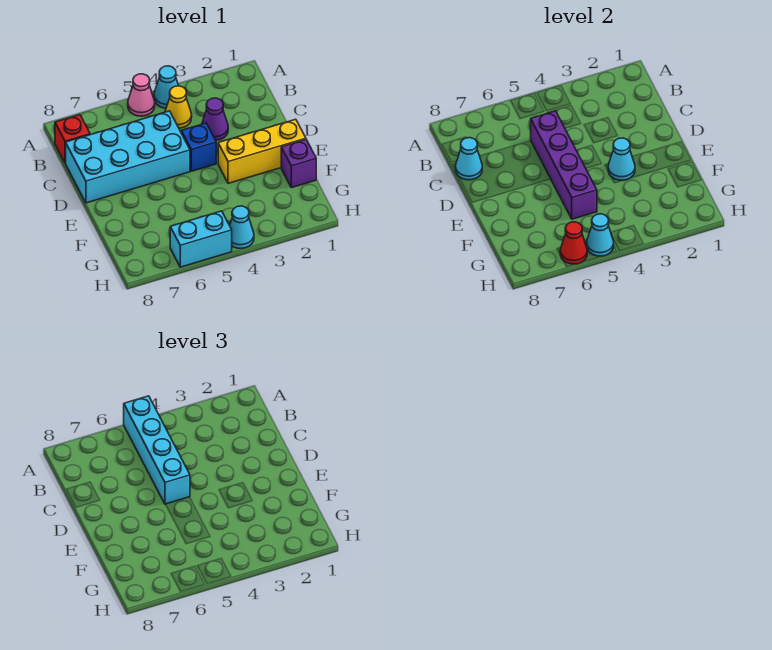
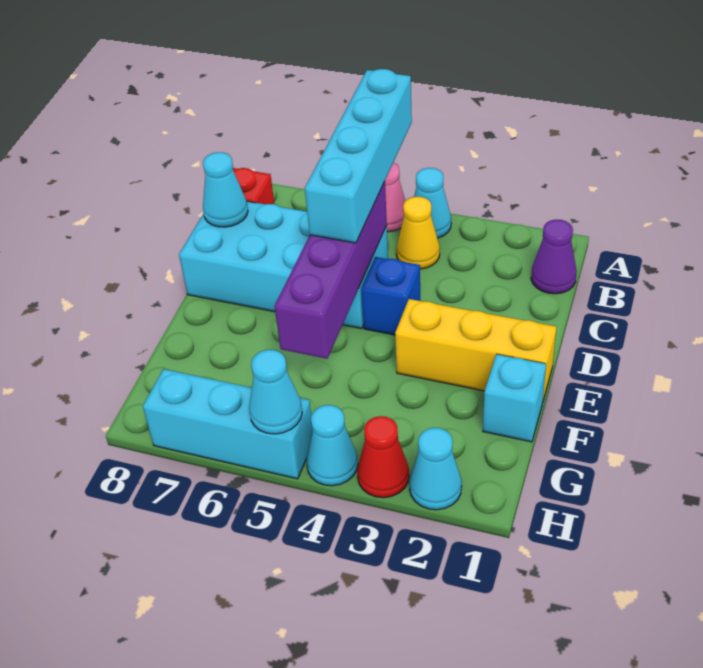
purple 1x1 cone [202,98,228,140] -> purple 1x1 cone moved to [531,220,577,294]
cyan 1x1 cone [608,138,635,180] -> cyan 1x1 cone moved to [409,428,462,510]
purple 1x1 brick [281,140,316,188] -> cyan 1x1 brick [483,354,546,442]
cyan 1x2 brick [170,211,232,267] -> cyan 1x3 brick [143,369,312,479]
red 1x1 cone [560,222,587,264] -> red 1x1 cone moved to [357,416,409,498]

